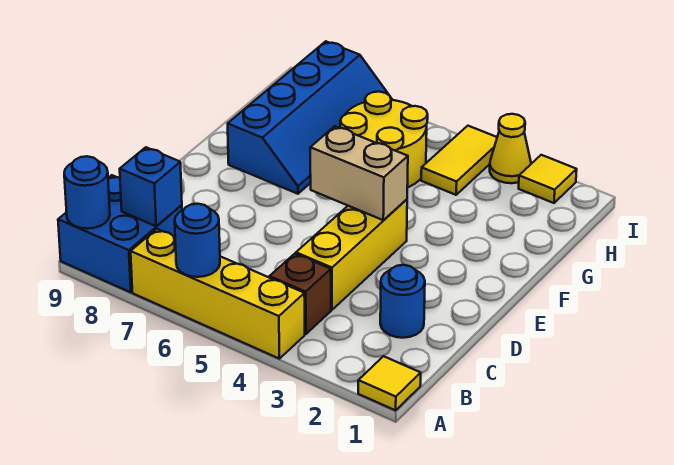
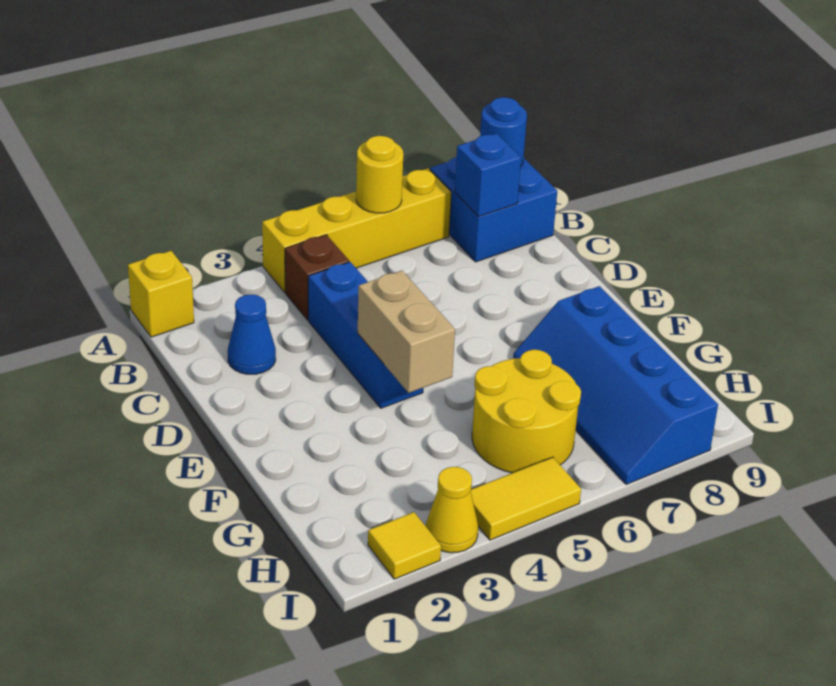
yellow 1x1 tile [358,356,421,410] -> yellow 1x1 brick [128,251,194,337]
blue 1x1 round brick [175,204,220,277] -> yellow 1x1 round brick [356,136,403,213]
blue 1x1 round brick [380,265,425,338] -> blue 1x1 cone [228,295,276,374]
yellow 1x3 brick [296,199,407,310] -> blue 1x3 brick [308,262,423,408]
tan 1x2 brick [310,126,408,220] -> tan 1x2 brick turned to [358,271,455,393]
yellow 1x2 tile [421,126,497,195] -> yellow 1x2 tile turned to [471,457,581,540]

